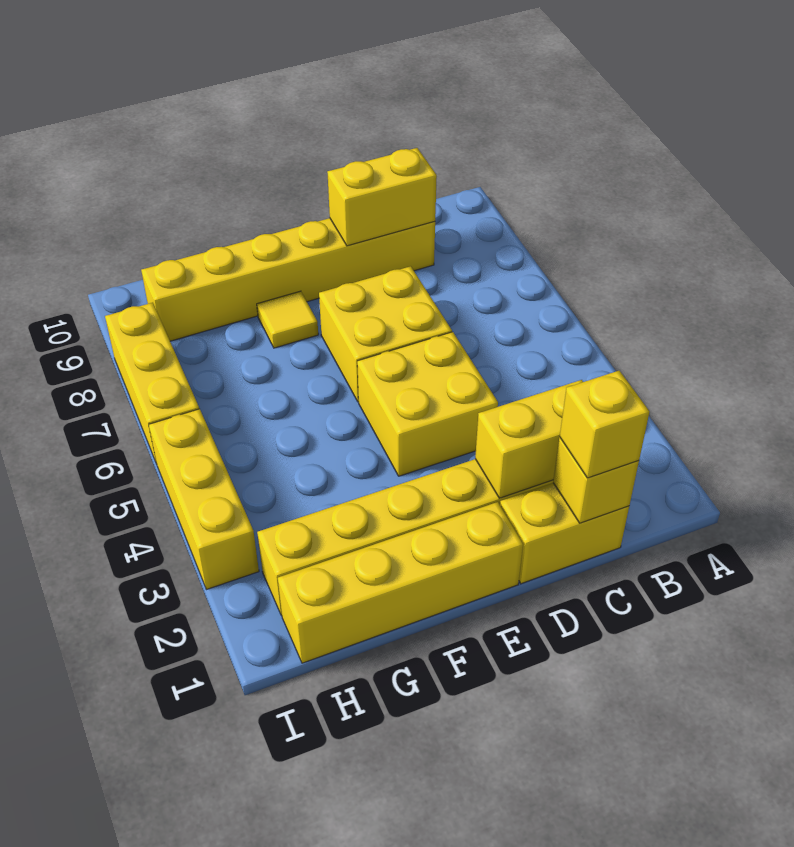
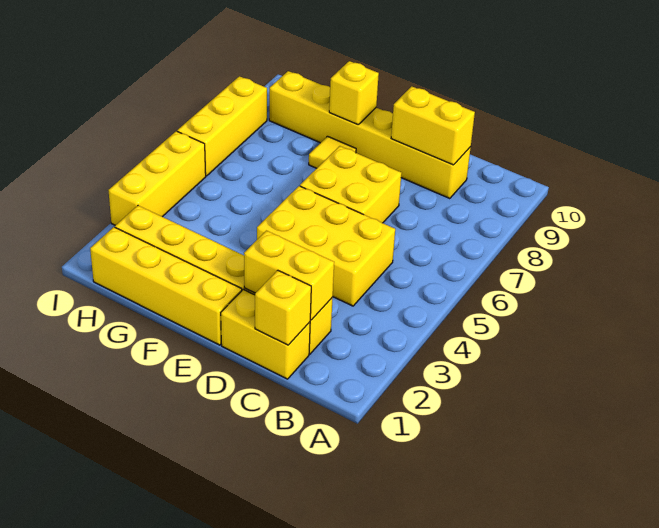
yellow 1x1 brick [560,371,650,478] -> yellow 1x1 brick moved to [329,61,379,125]
yellow 2x2 brick [357,332,498,476] -> yellow 2x3 brick [257,186,395,306]

